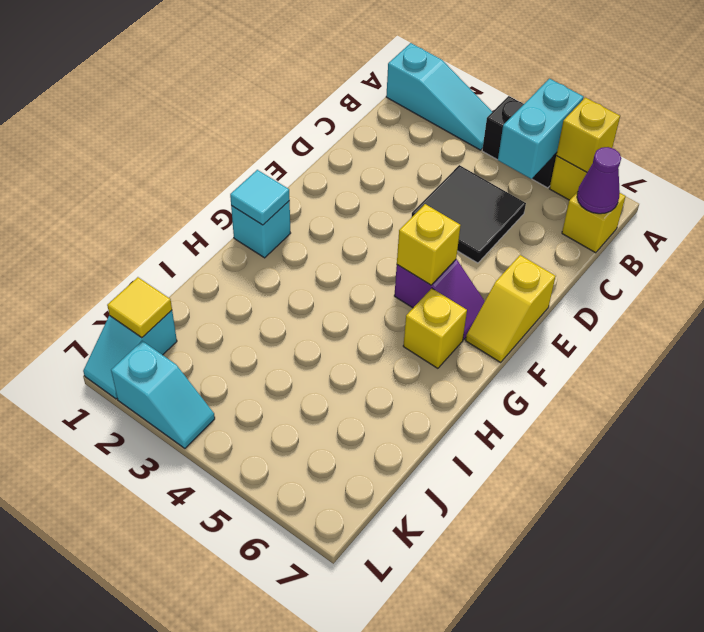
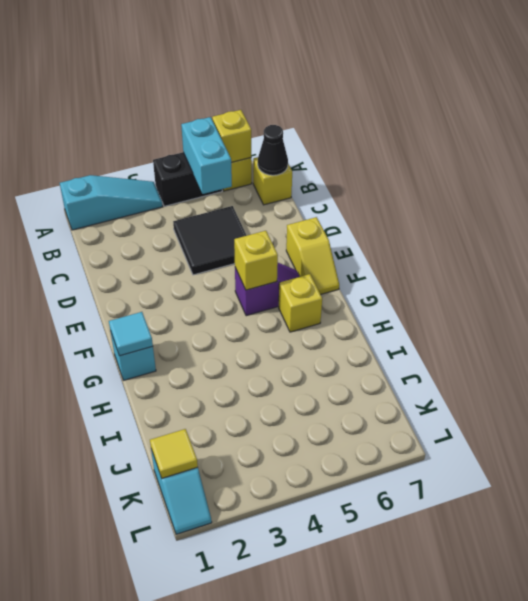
purple 1x1 cone [577,147,621,214] -> black 1x1 cone [258,125,288,175]
cyan 1x2 slope [111,341,215,448] -> none

